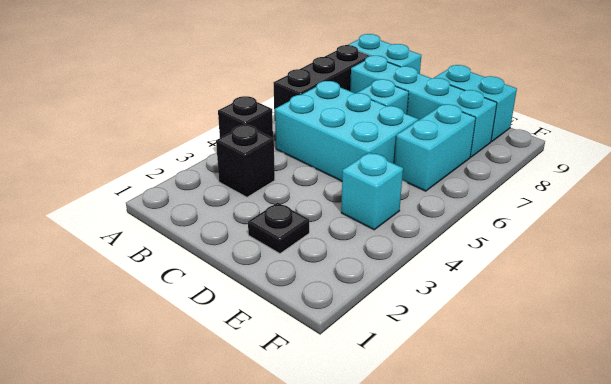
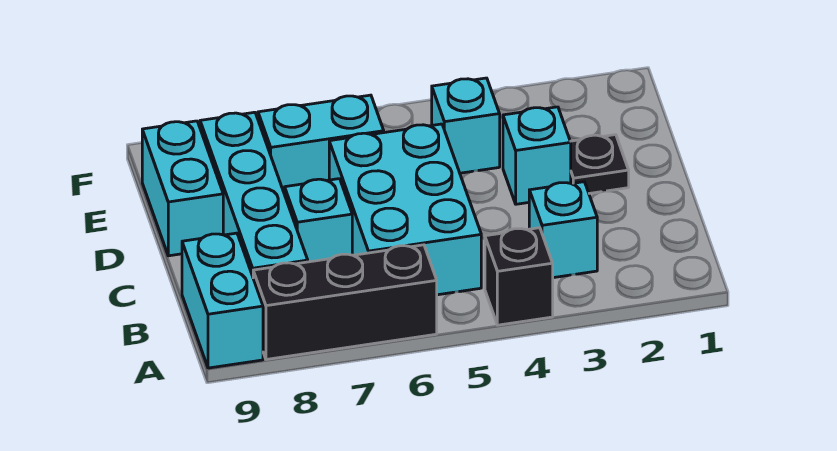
black 1x1 brick [216,125,275,197] -> cyan 1x1 brick [529,182,597,278]
none -> cyan 1x1 brick [503,107,571,204]

